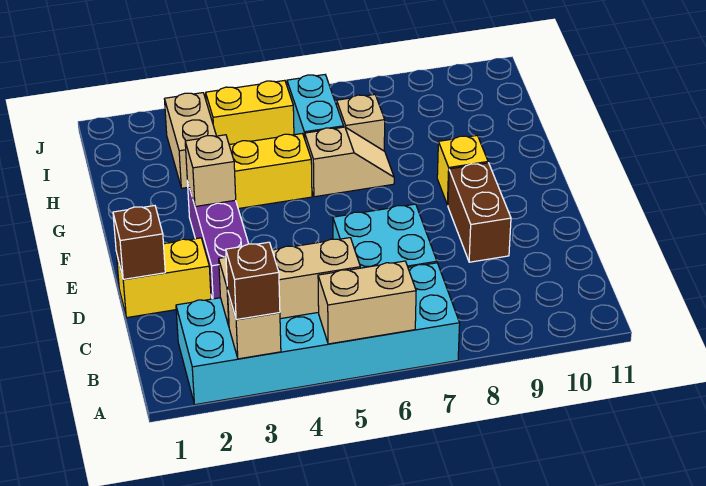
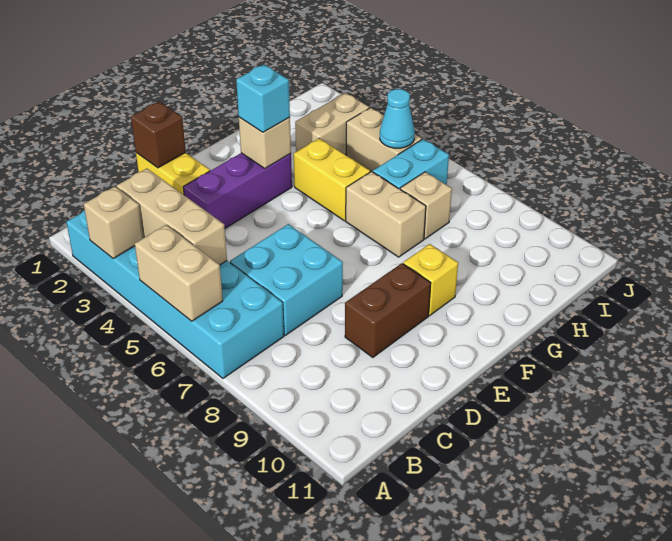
brown 1x1 brick [226,242,280,320] -> none
none -> cyan 1x1 brick [236,64,290,132]
tan 1x2 slope [305,127,394,197] -> tan 1x2 brick [346,172,426,257]
yellow 1x2 brick [206,80,294,145] -> tan 1x2 brick [346,108,422,172]
none -> cyan 1x1 cone [380,89,415,148]

